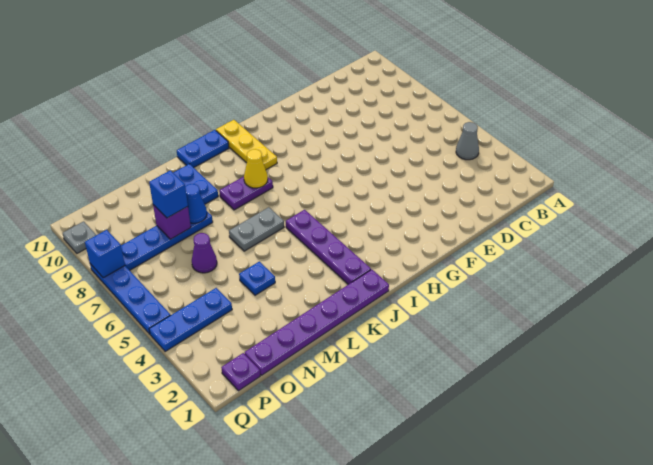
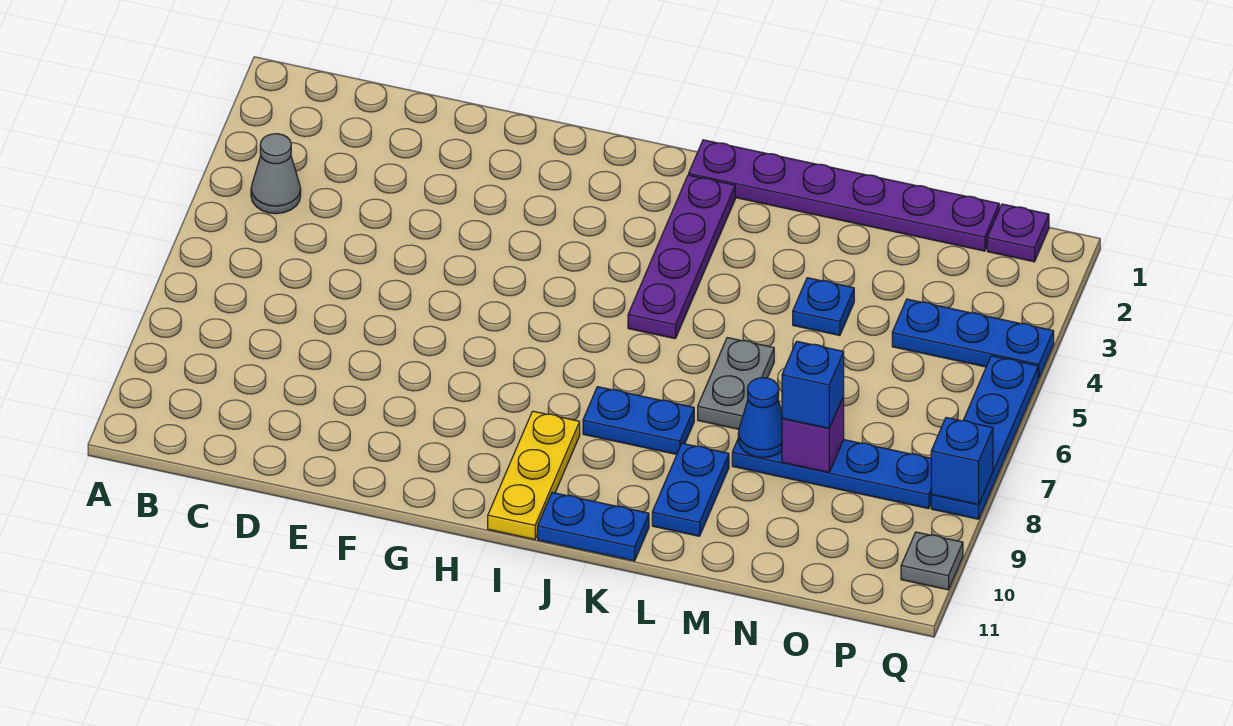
purple 1x2 plate [219,177,273,210] -> blue 1x2 plate [583,387,694,454]
yellow 1x1 cone [244,149,268,188] -> none
grey 1x2 plate [229,207,284,251] -> grey 1x2 plate turned to [698,338,774,429]
purple 1x1 cone [192,233,217,273] -> none

